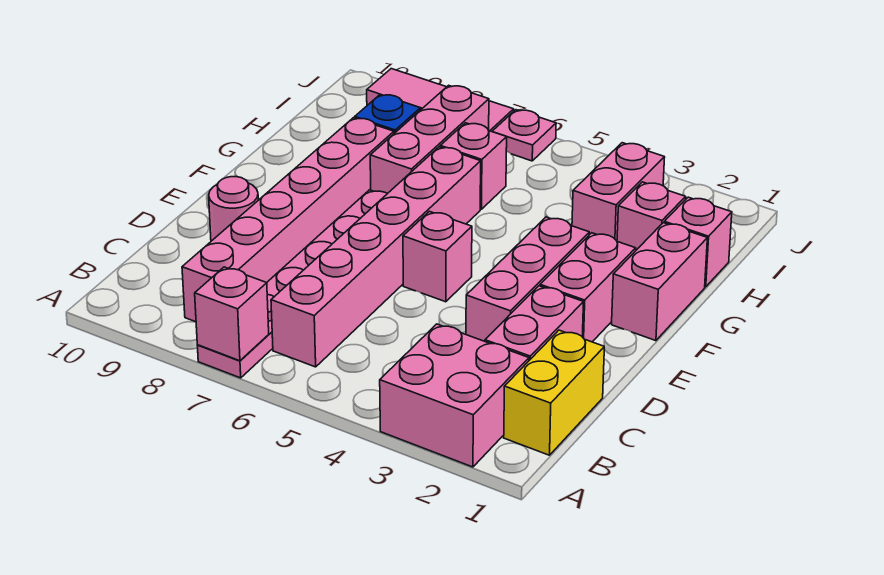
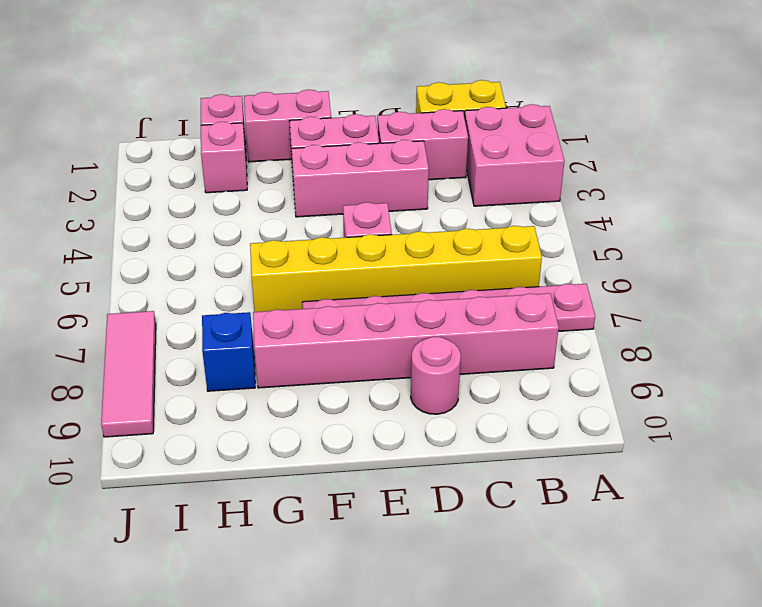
pink 1x1 brick [195,267,269,361] -> none
pink 1x6 brick [271,147,481,367] -> yellow 1x6 brick [250,226,542,312]
pink 1x3 brick [370,85,489,194] -> none
pink 1x2 brick [572,143,665,241] -> none
pink 1x1 brick [440,123,507,209] -> none
pink 1x1 plate [492,110,556,161] -> none

